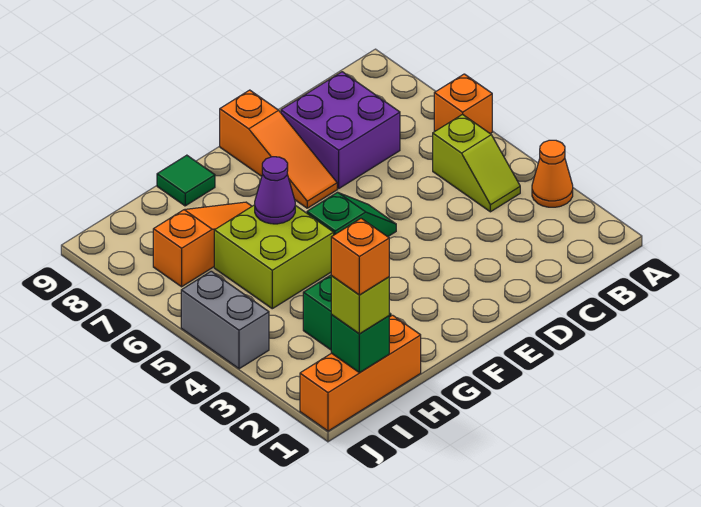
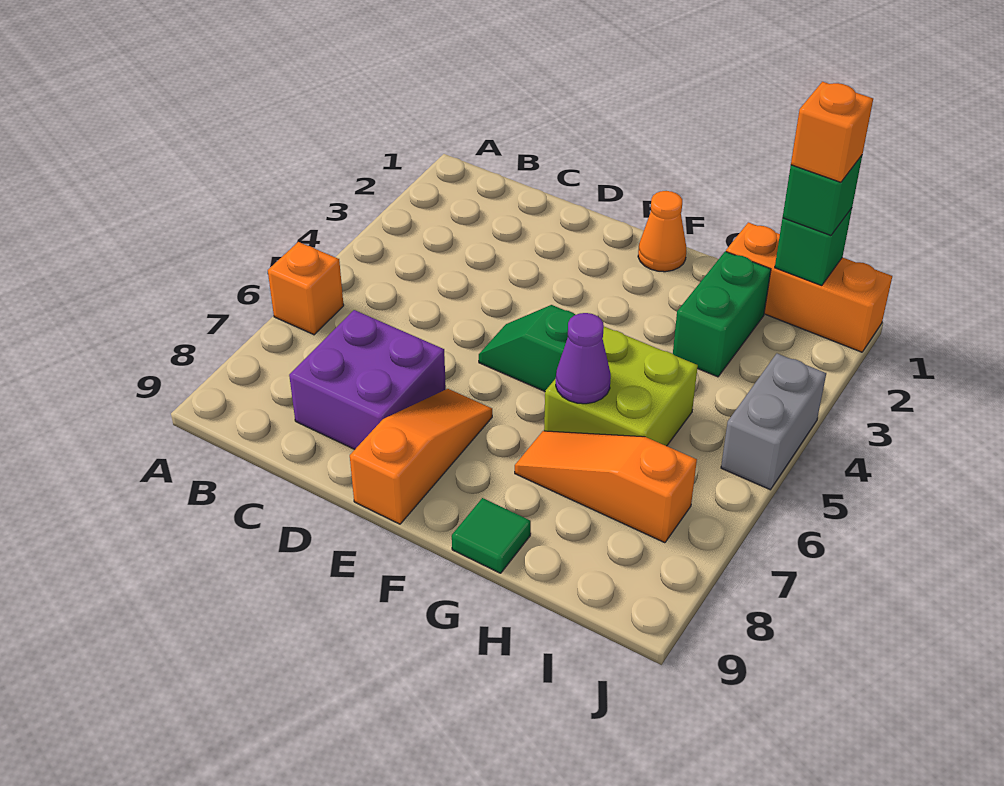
orange 1x1 cone [532,140,573,207] -> orange 1x1 cone moved to [638,191,686,272]
lime 1x2 slope [433,114,520,212] -> none
lime 1x1 brick [331,276,389,334] -> green 1x1 brick [783,156,862,235]

